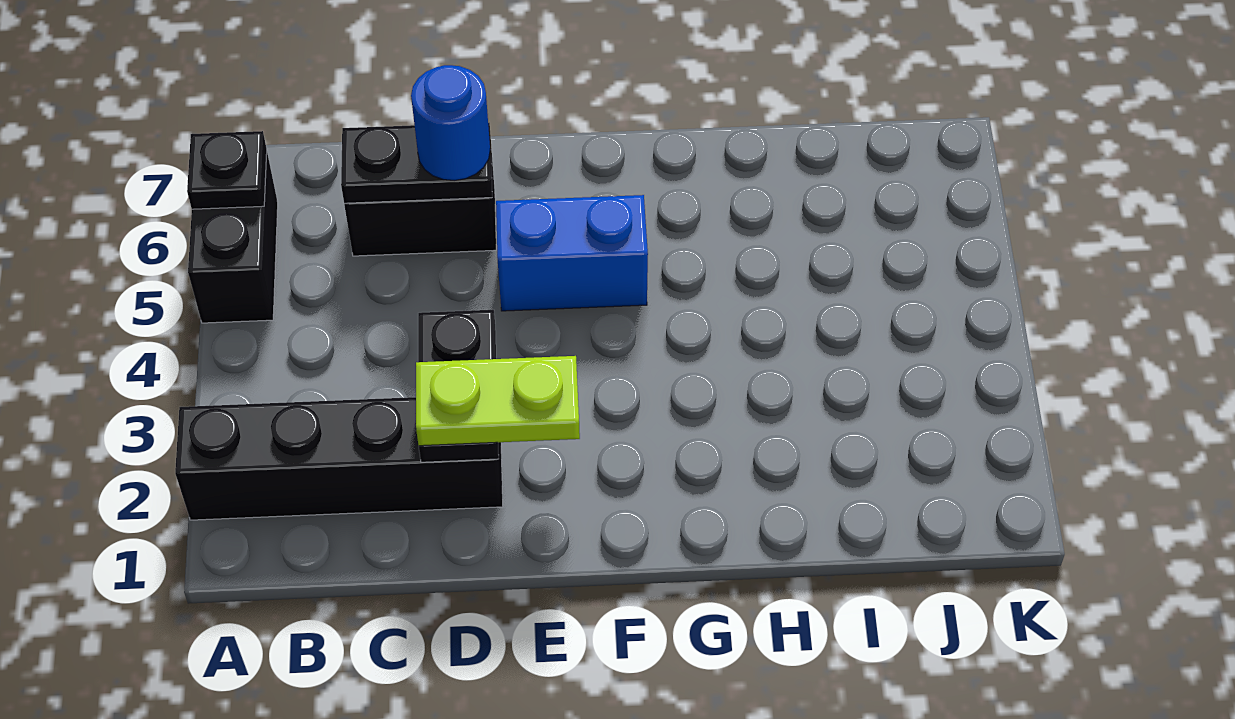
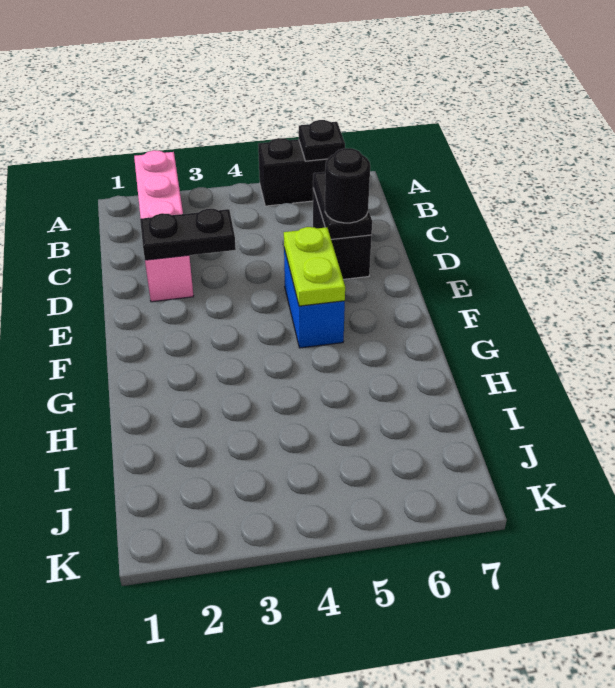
black 1x4 brick [175,397,503,520] -> pink 1x4 brick [134,150,194,302]
lime 1x2 plate [416,356,580,446] -> lime 1x2 plate moved to [284,227,345,306]
blue 1x1 round brick [411,65,490,181] -> black 1x1 round brick [325,148,370,223]

